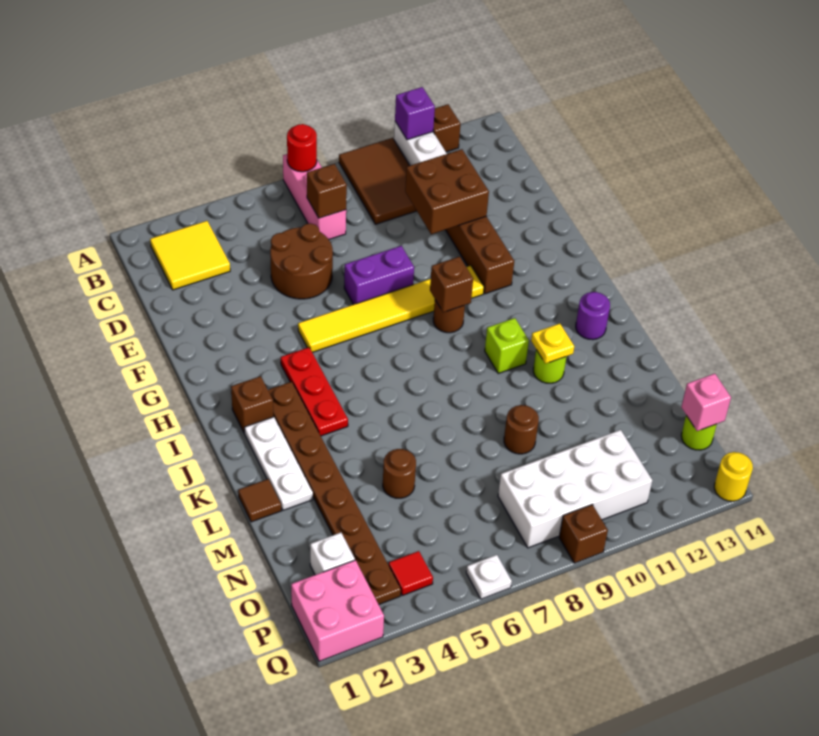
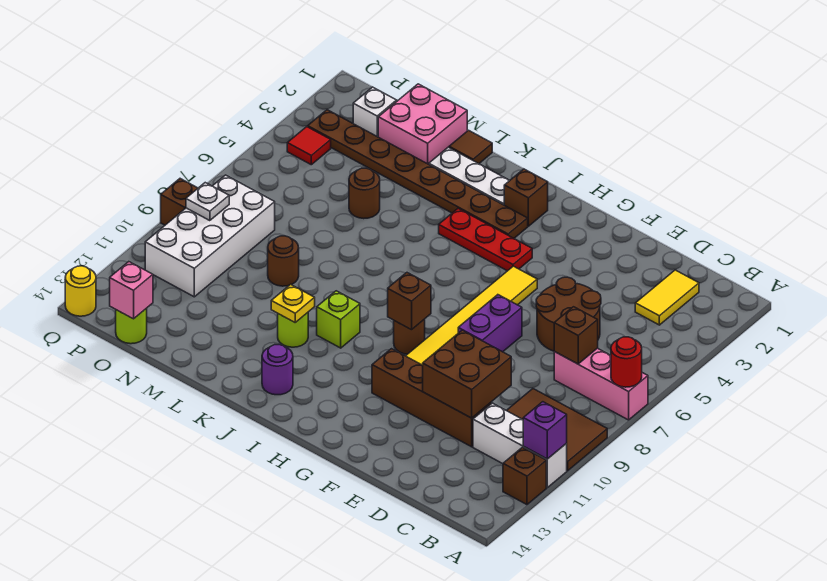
yellow 2x2 tile [150,221,230,290] -> yellow 1x2 tile [635,270,699,325]
pink 2x2 brick [291,560,384,661] -> pink 2x2 brick moved to [378,84,467,164]
white 1x1 plate [466,555,512,599] -> white 1x1 plate moved to [186,183,229,221]

